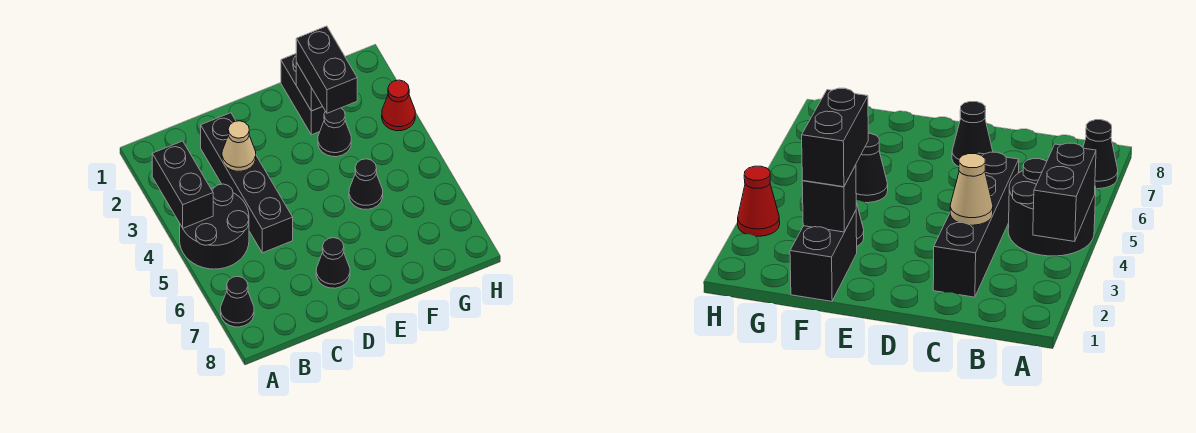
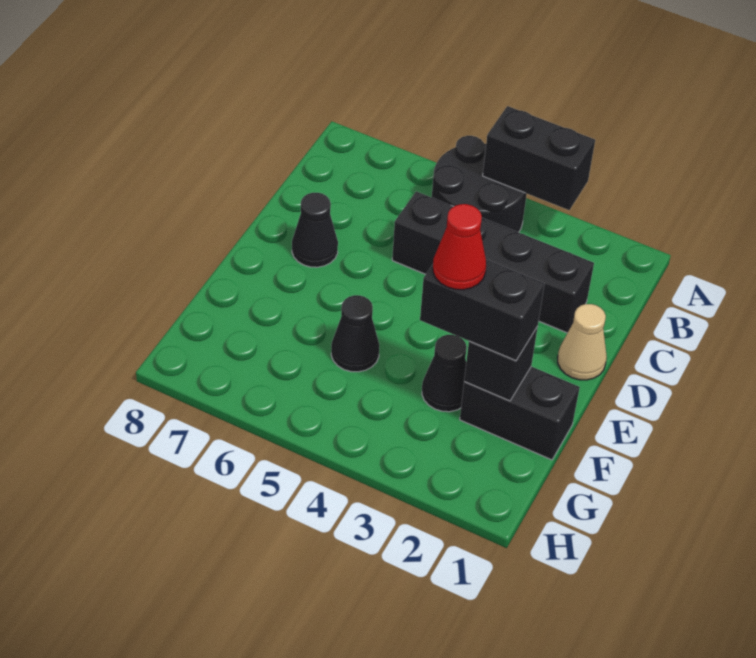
black 1x1 cone [221,276,254,327] -> none
tan 1x1 cone [222,121,256,171] -> tan 1x1 cone moved to [558,304,607,380]
red 1x1 cone [382,80,415,131] -> red 1x1 cone moved to [433,204,486,290]

